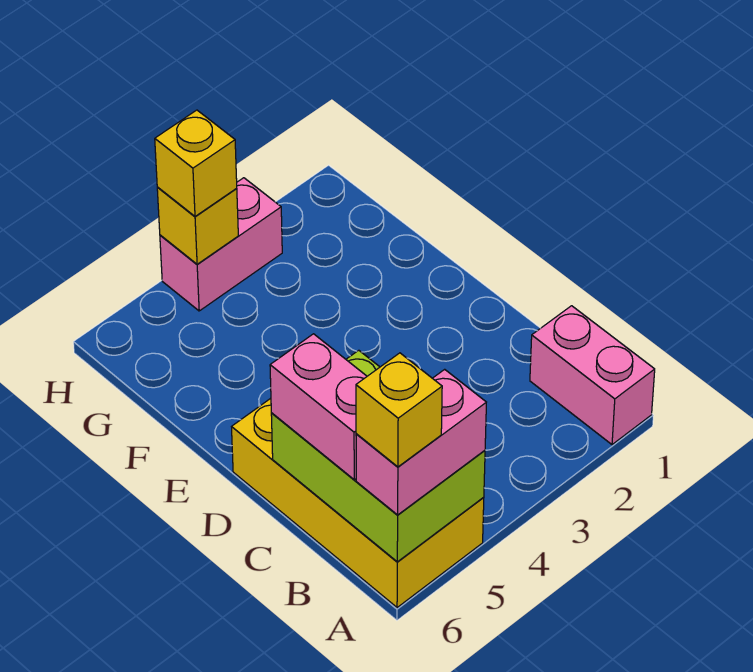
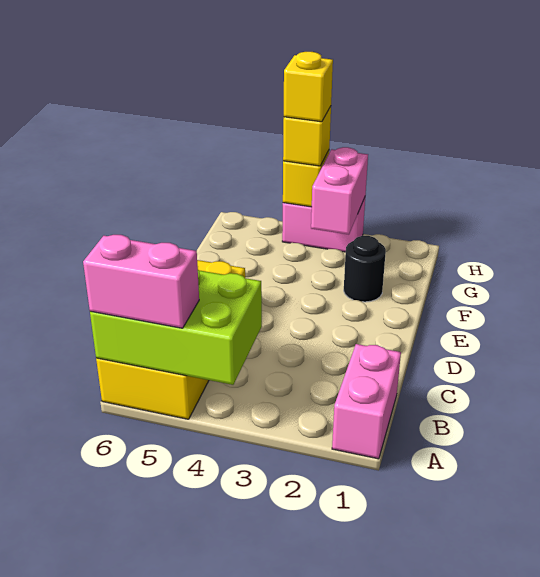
lime 2x3 brick [271,350,485,562] -> lime 2x3 brick turned to [90,270,262,385]
yellow 1x1 brick [356,353,442,467] -> yellow 1x1 brick moved to [284,52,333,122]
pink 1x2 brick [270,334,367,480] -> pink 1x2 brick moved to [311,147,368,235]
none -> black 1x1 round brick [344,236,386,302]

